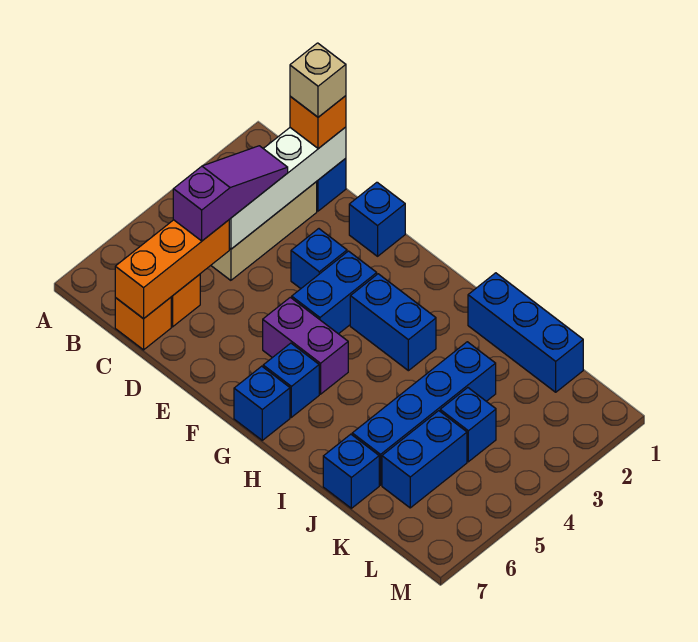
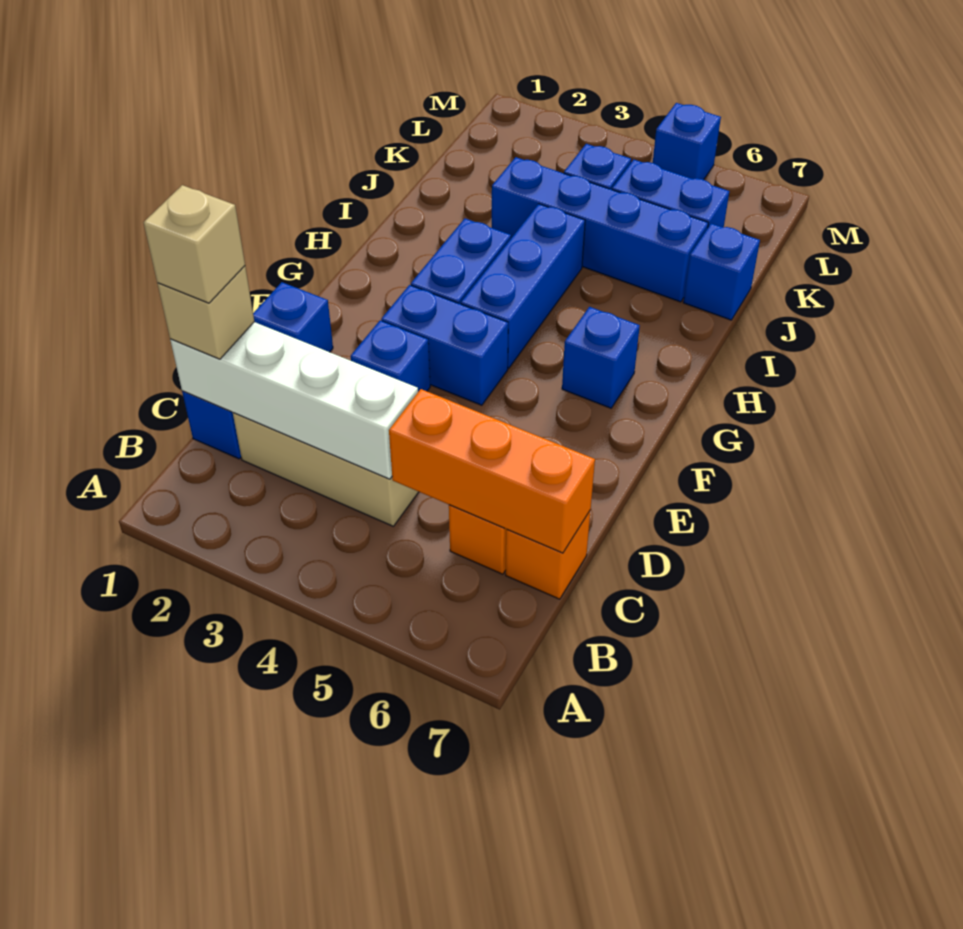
orange 1x1 brick [290,96,346,149] -> tan 1x1 brick [158,266,254,359]
purple 1x3 slope [173,146,288,241] -> none
purple 1x2 brick [263,297,348,394] -> none
blue 1x1 brick [234,366,290,440] -> blue 1x1 brick moved to [653,103,721,180]
blue 1x3 brick [468,273,583,392] -> blue 1x3 brick moved to [461,204,585,368]

